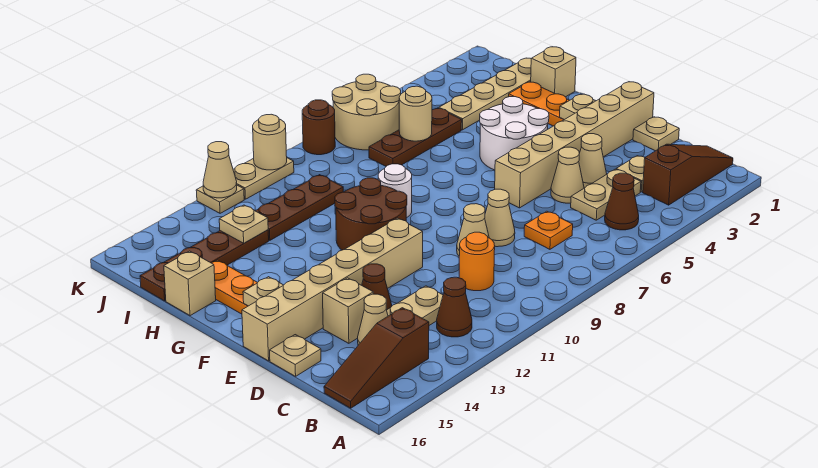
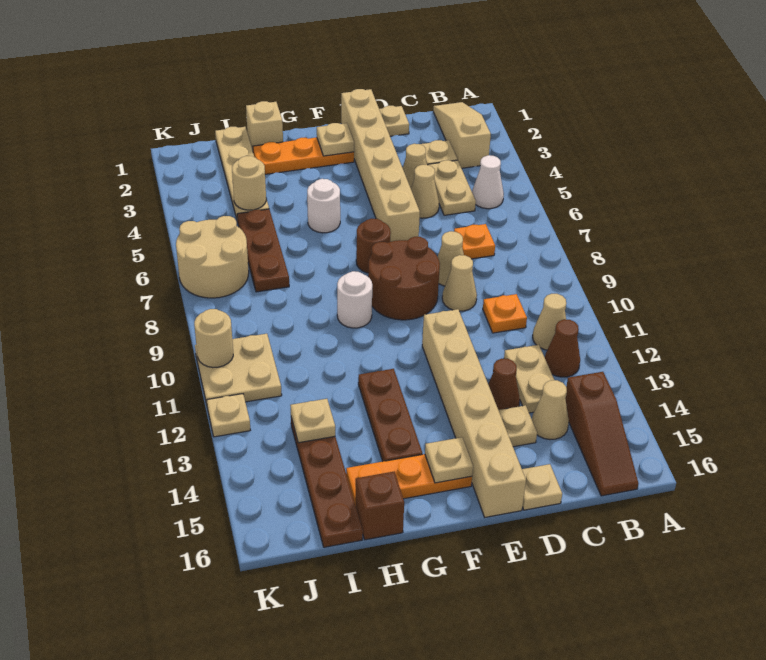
brown 1x3 slope [643,144,733,205] -> tan 1x3 slope [433,102,491,168]
brown 1x1 cone [605,173,639,230] -> white 1x1 cone [472,155,504,209]
orange 1x1 round brick [459,232,495,291] -> orange 1x1 plate [483,294,527,333]
tan 1x1 brick [323,278,373,343] -> tan 1x1 plate [499,405,537,447]
white 2x2 round brick [479,97,549,170] -> white 1x1 round brick [307,179,340,233]
brown 2x2 round brick [335,178,407,250] -> brown 2x2 round brick moved to [368,237,440,320]
tan 1x1 brick [164,251,216,316] -> brown 1x1 brick [356,472,404,540]
tan 1x1 round brick [399,86,432,141] -> tan 1x1 round brick moved to [232,156,266,210]
brown 1x3 plate [256,175,344,240] -> brown 1x3 plate moved to [358,369,422,461]
brown 1x1 round brick [302,100,335,155] -> brown 1x1 round brick moved to [356,219,391,273]
tan 1x2 plate [233,158,294,199] -> tan 2x2 plate [195,334,282,404]
tan 1x1 cone [203,142,237,198] -> tan 1x1 cone moved to [533,294,566,350]

